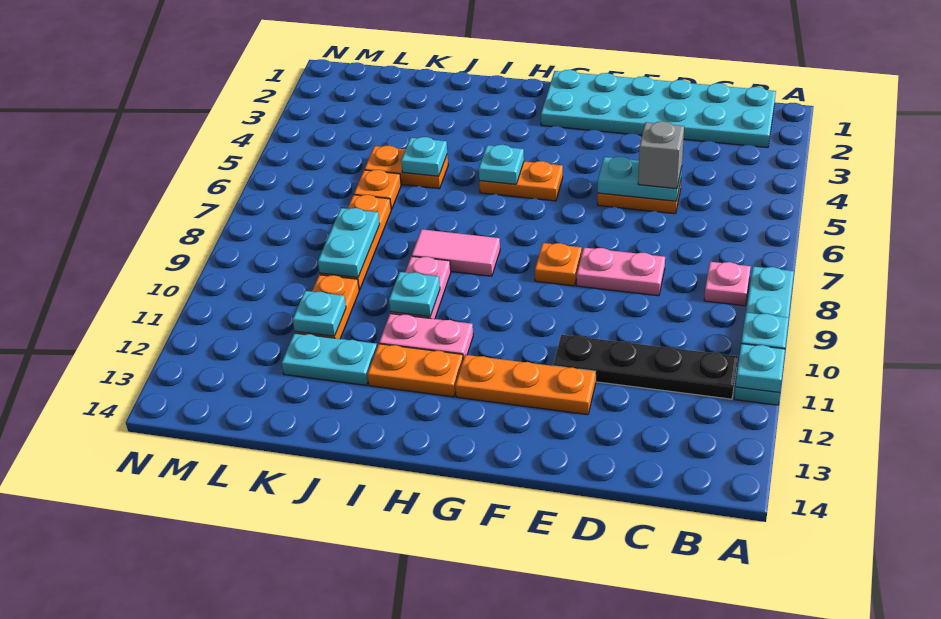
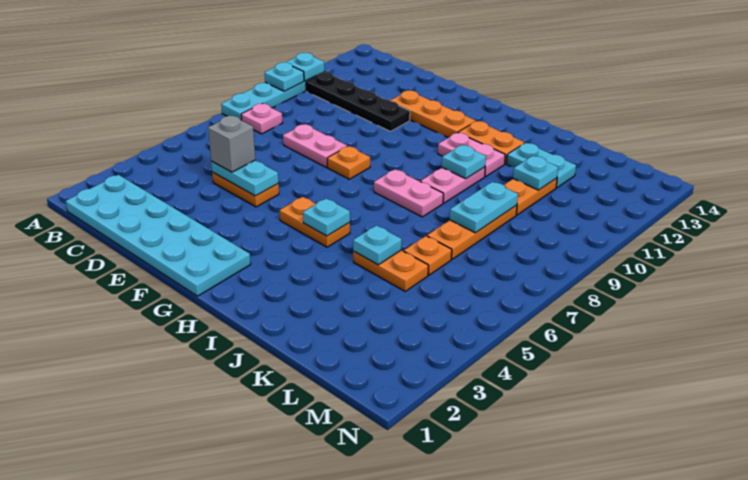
pink 1x2 tile [412,229,500,276] -> pink 1x2 plate [374,169,443,217]

